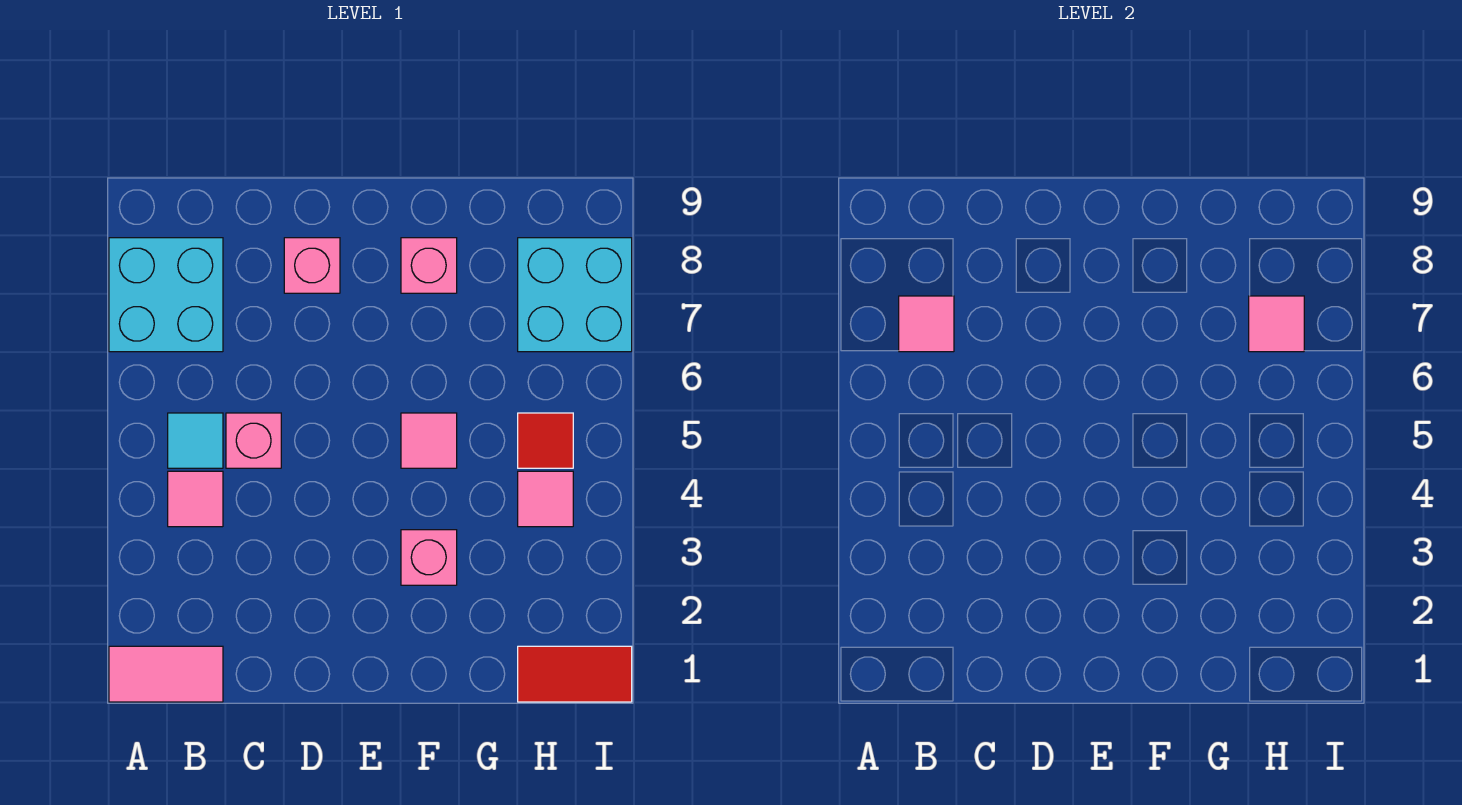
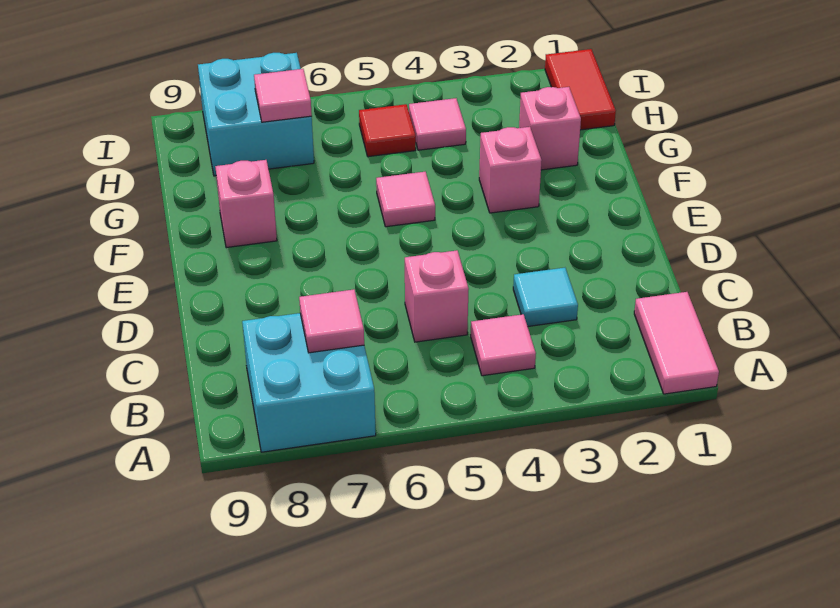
cyan 1x1 tile [168,413,223,468] -> cyan 1x1 tile moved to [513,268,578,326]
pink 1x1 brick [284,238,340,293] -> pink 1x1 brick moved to [519,87,581,170]

